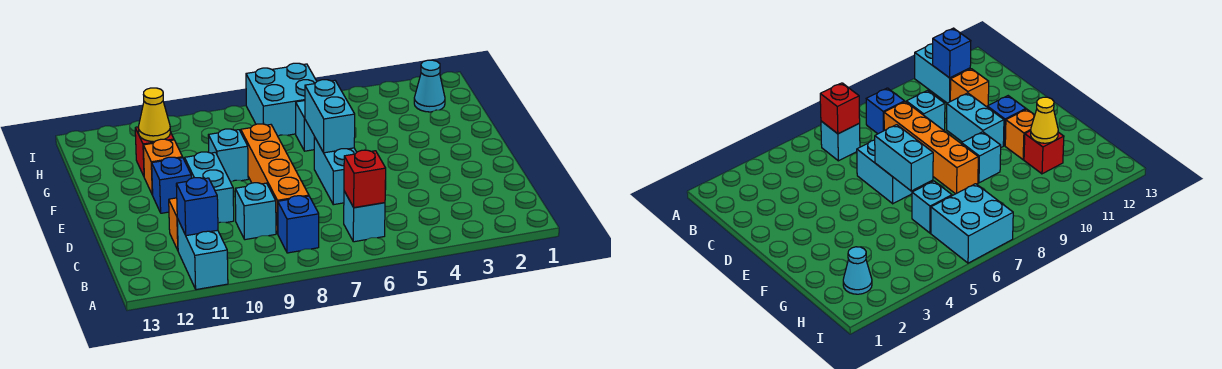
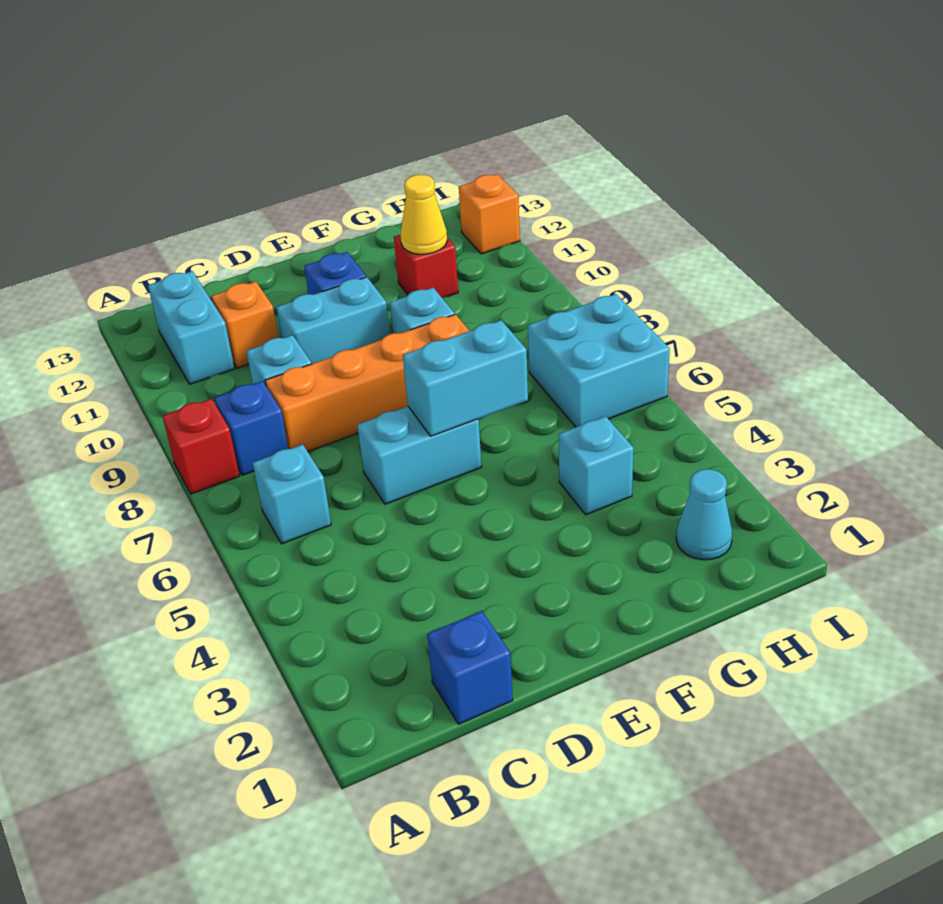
cyan 1x2 brick [177,219,228,290] -> cyan 1x2 brick turned to [148,271,235,384]
red 1x1 brick [344,150,386,208] -> red 1x1 brick moved to [163,399,239,494]
blue 1x1 brick [176,178,218,236] -> blue 1x1 brick moved to [427,611,513,724]
orange 1x1 brick [143,139,183,195] -> orange 1x1 brick moved to [459,174,520,254]
cyan 1x1 brick [296,101,314,151] -> cyan 1x1 brick moved to [559,416,634,515]

